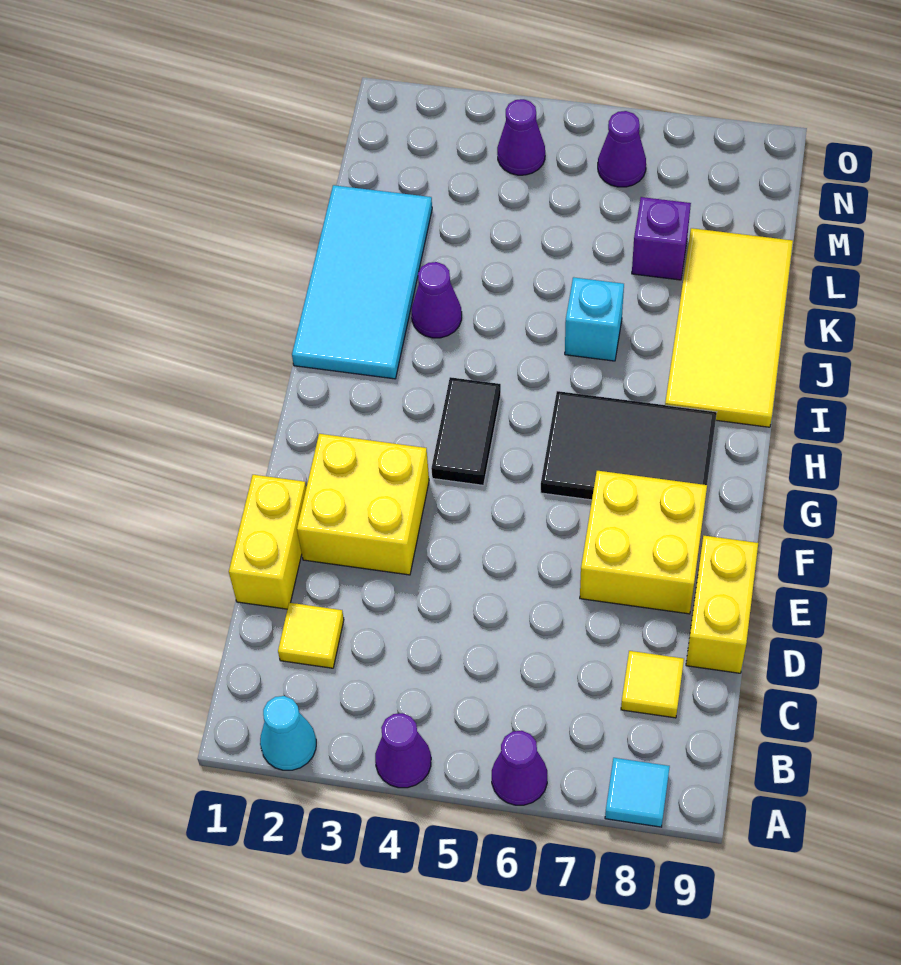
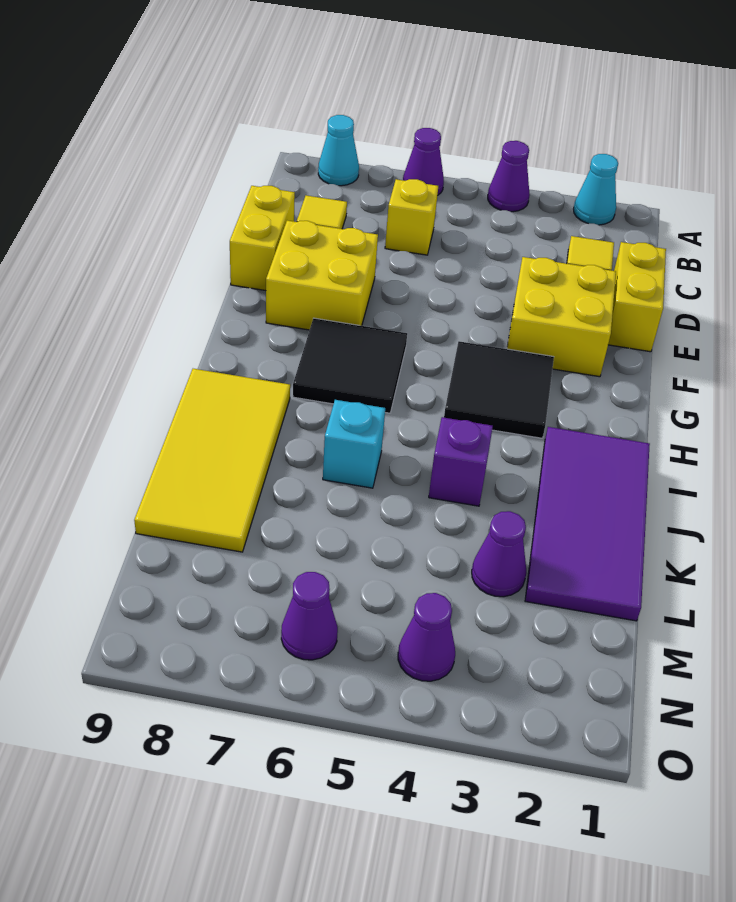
cyan 1x1 tile [605,758,670,827] -> cyan 1x1 cone [318,115,359,186]
none -> yellow 1x1 brick [385,179,438,255]
black 1x2 tile [431,377,501,485] -> black 2x2 tile [444,341,554,438]
black 2x3 tile [541,391,717,500] -> black 2x2 tile [293,318,407,413]
cyan 2x4 tile [292,185,432,379] -> purple 2x4 tile [525,427,650,621]
purple 1x1 cone [412,262,462,338] -> purple 1x1 cone moved to [472,511,526,597]
purple 1x1 brick [632,197,691,280] -> purple 1x1 brick moved to [429,417,493,506]

